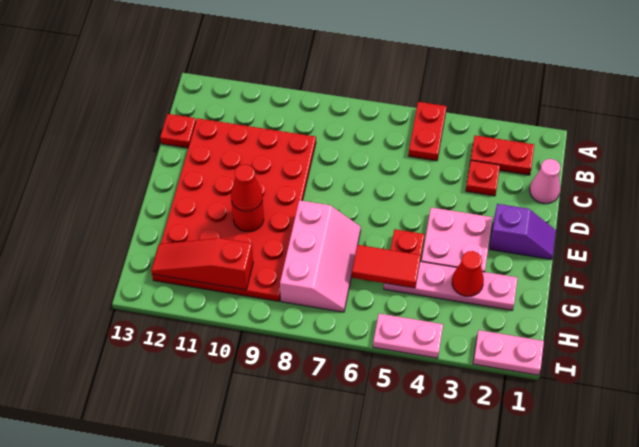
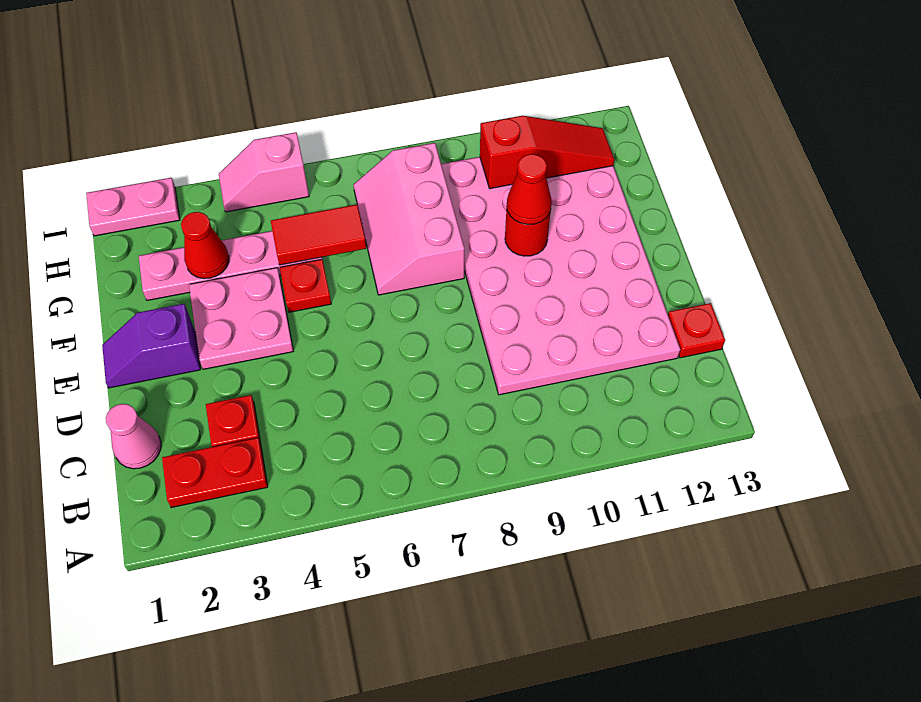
red 1x2 plate [408,102,447,161] -> none
red 4x6 plate [152,118,316,301] -> pink 4x6 plate [441,157,680,395]
pink 1x2 plate [373,314,443,358] -> pink 1x2 slope [219,132,309,212]

